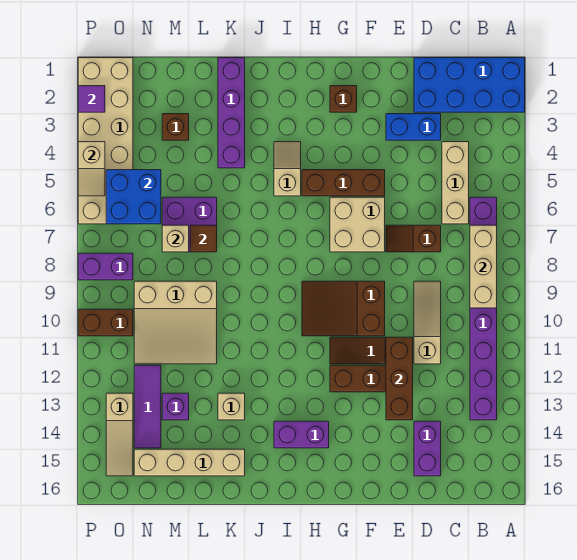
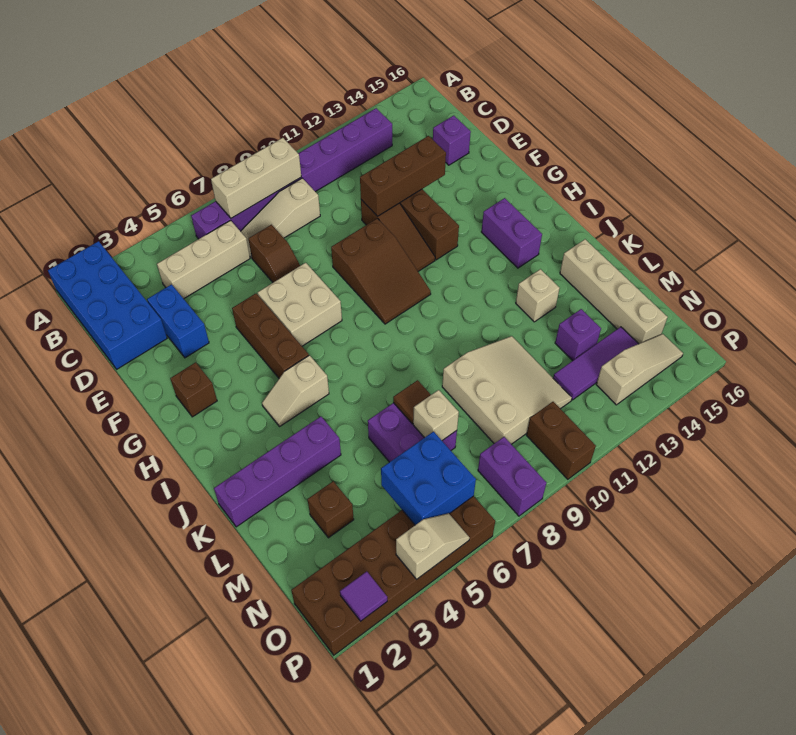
tan 1x3 slope [414,281,441,364] -> tan 1x3 slope moved to [240,178,320,258]
purple 1x2 brick [414,421,441,476] -> purple 1x1 brick [433,116,471,165]
tan 2x6 brick [78,58,133,224] -> brown 2x6 brick [291,496,495,655]

